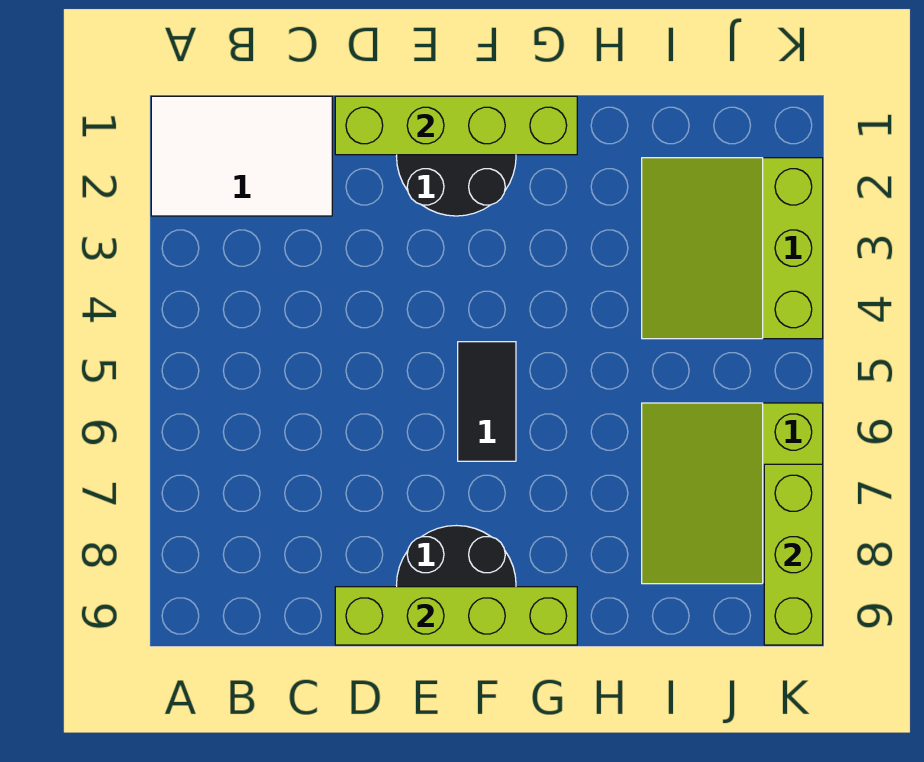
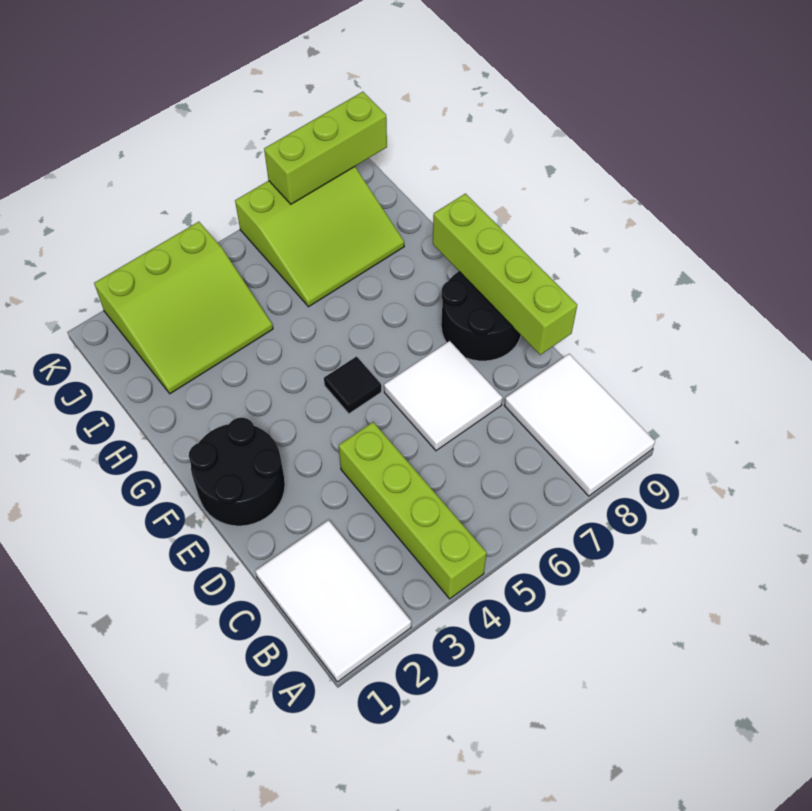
none -> white 2x3 tile [504,354,655,496]
lime 1x4 brick [335,96,577,155] -> lime 1x4 brick moved to [339,422,487,599]
none -> white 2x2 tile [384,341,502,451]
black 1x2 tile [458,342,516,461] -> black 1x1 tile [324,357,381,414]

